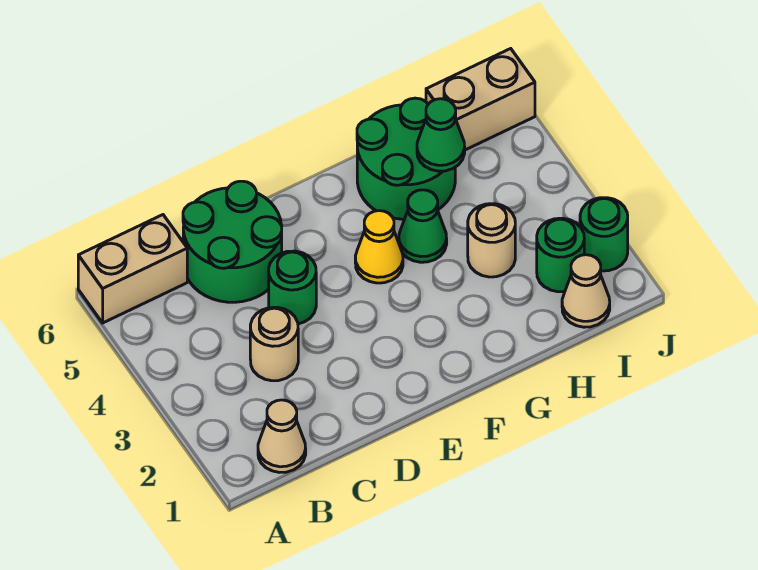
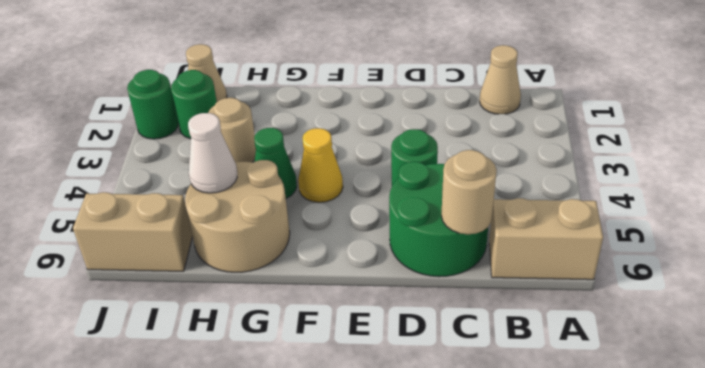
tan 1x1 round brick [250,307,298,381] -> tan 1x1 round brick moved to [441,150,497,234]
green 2x2 round brick [357,98,455,219] -> tan 2x2 round brick [185,160,290,272]
green 1x1 cone [417,99,465,171] -> white 1x1 cone [188,113,237,193]

